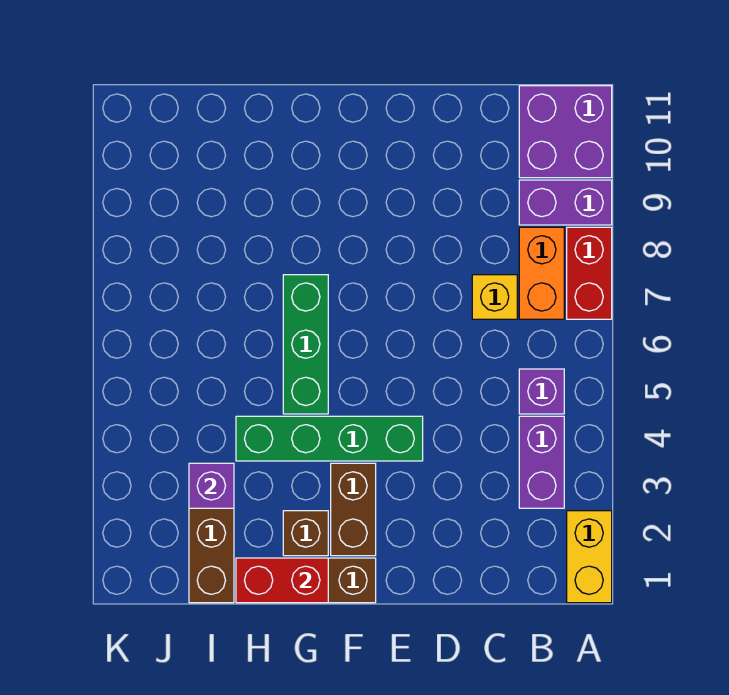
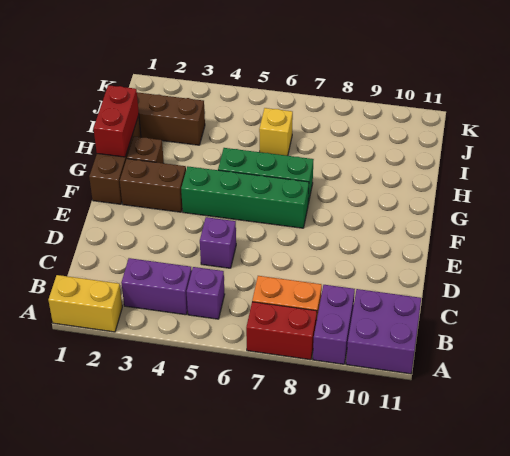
yellow 1x1 brick [472,275,517,319] -> yellow 1x1 brick moved to [259,108,293,156]
green 1x4 brick [236,416,423,461] -> green 1x4 brick turned to [181,166,309,228]
purple 1x1 brick [189,463,234,508] -> purple 1x1 brick moved to [200,217,236,268]

